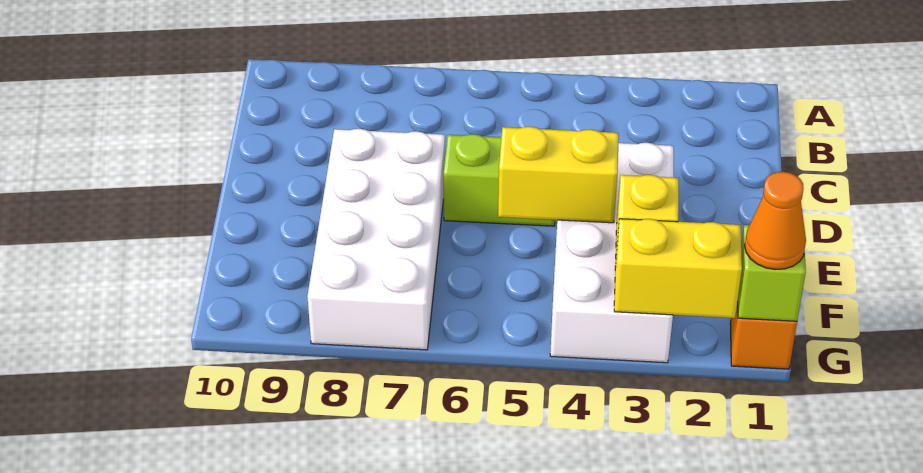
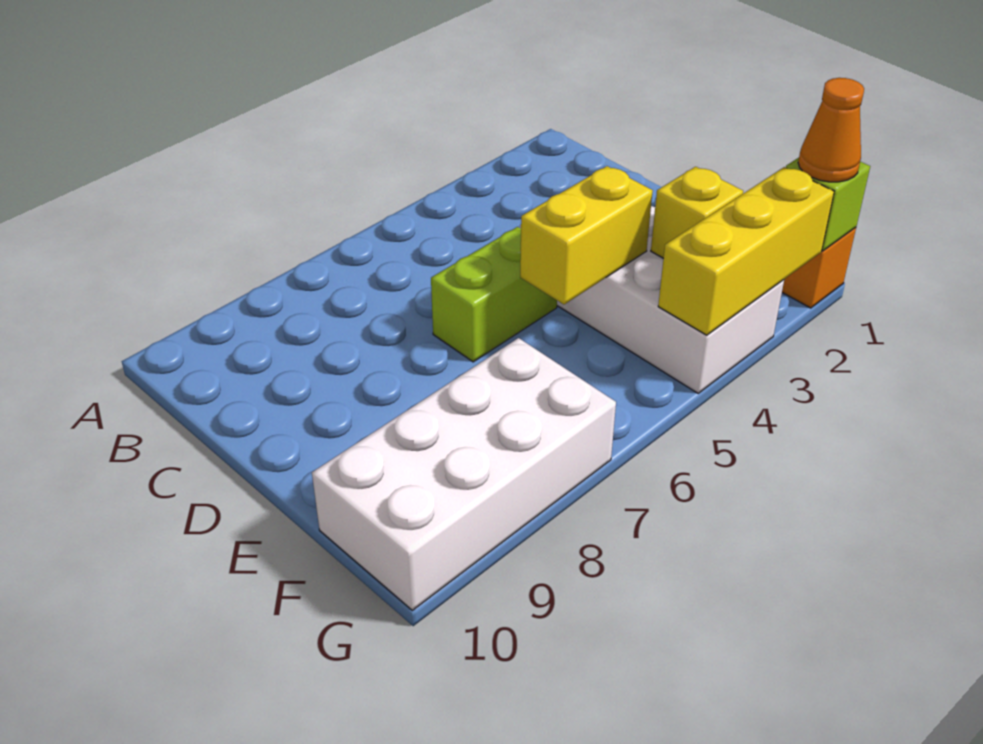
white 2x4 brick [307,129,445,350] -> white 2x4 brick turned to [312,338,616,610]
yellow 1x2 brick [614,219,742,318] -> yellow 1x3 brick [658,167,834,335]

